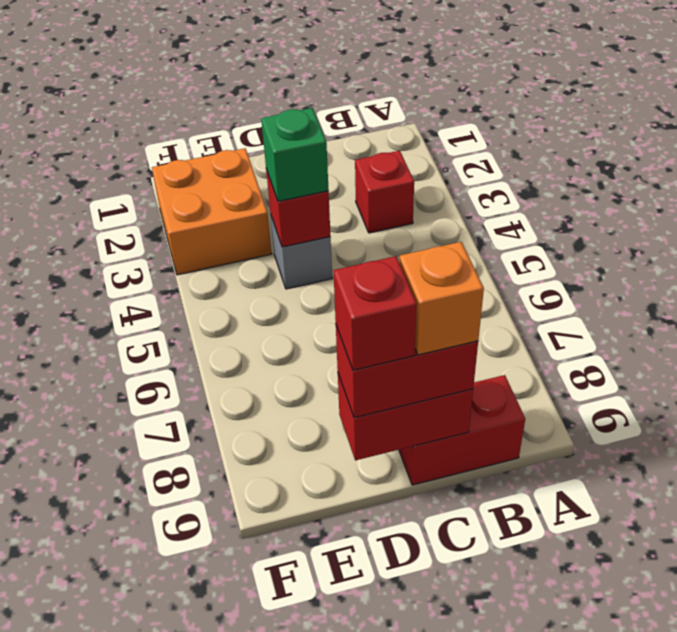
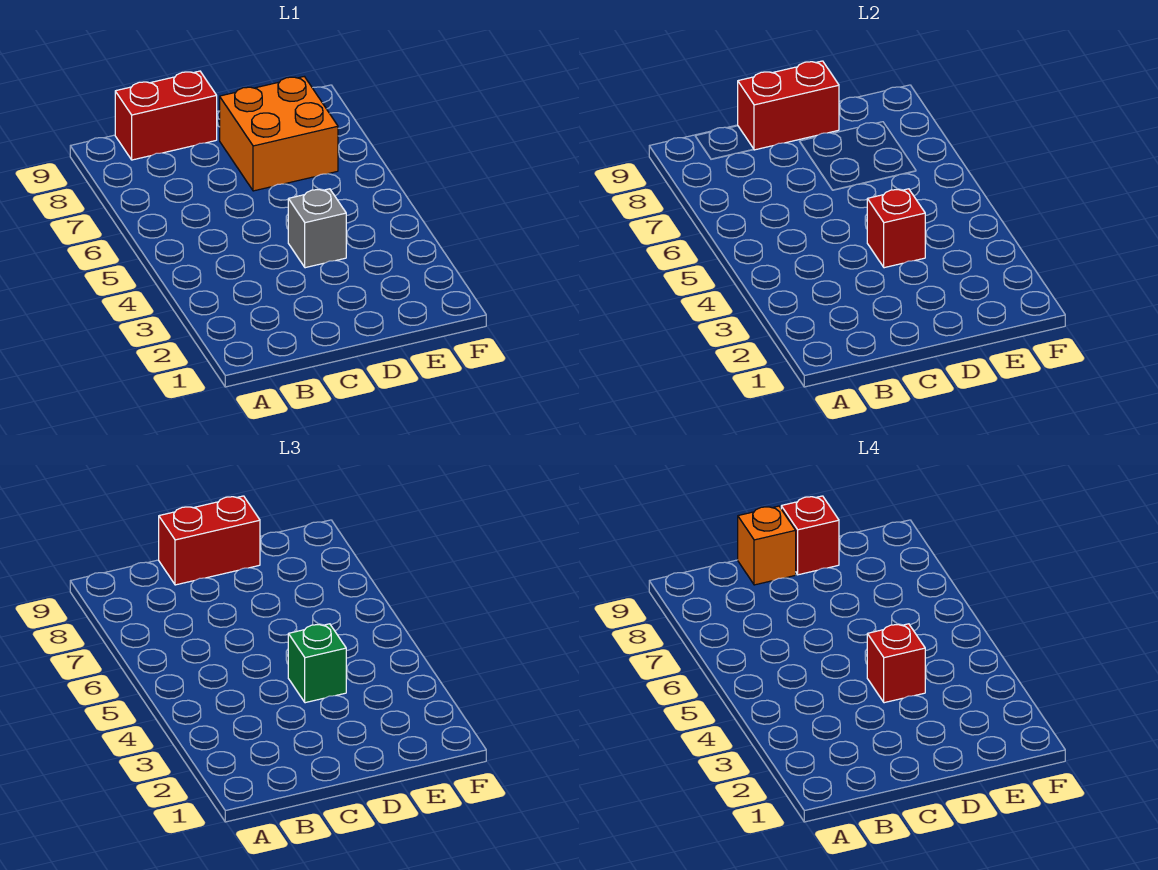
red 1x1 brick [355,151,414,233] -> red 1x1 brick moved to [867,624,925,703]
orange 2x2 brick [152,148,272,275] -> orange 2x2 brick moved to [220,77,338,191]

